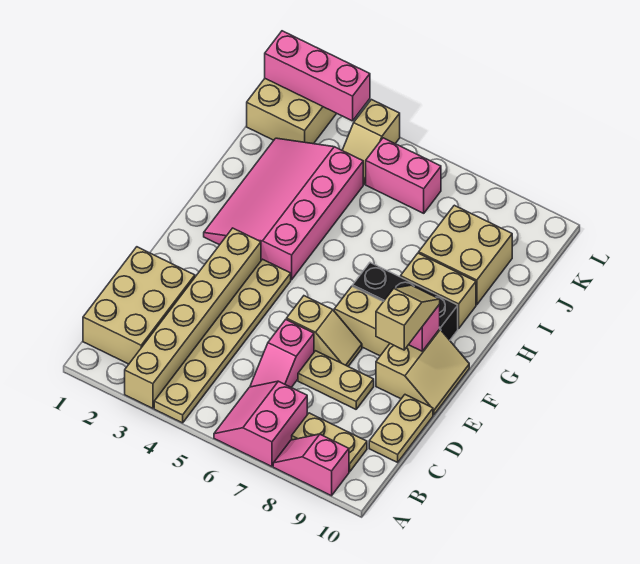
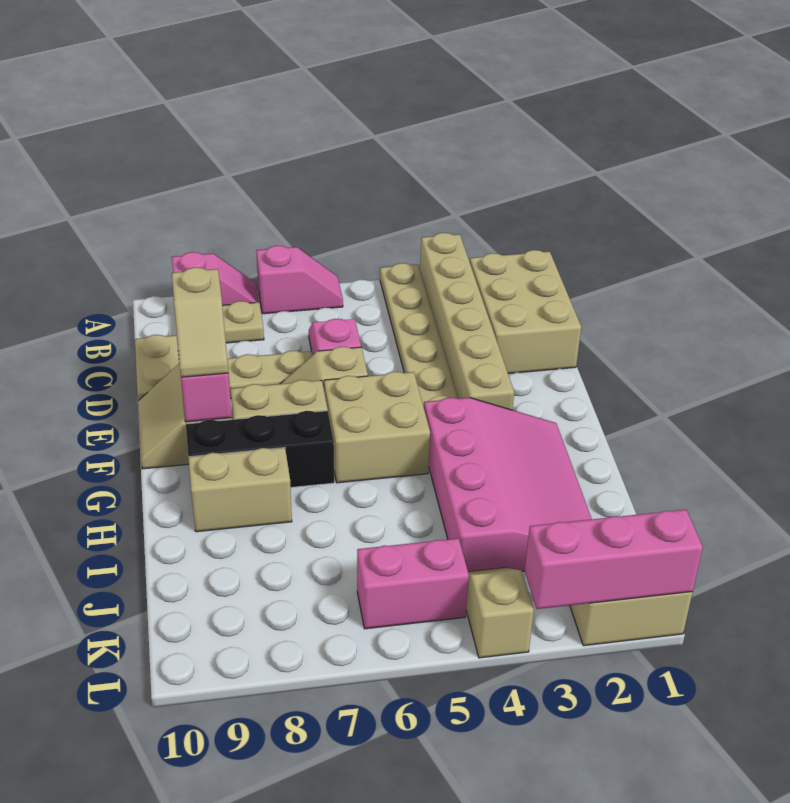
pink 2x2 slope [214,381,307,467] -> pink 1x2 slope [256,245,343,314]
tan 2x2 brick [419,205,512,305] -> tan 2x2 brick moved to [324,372,430,483]

